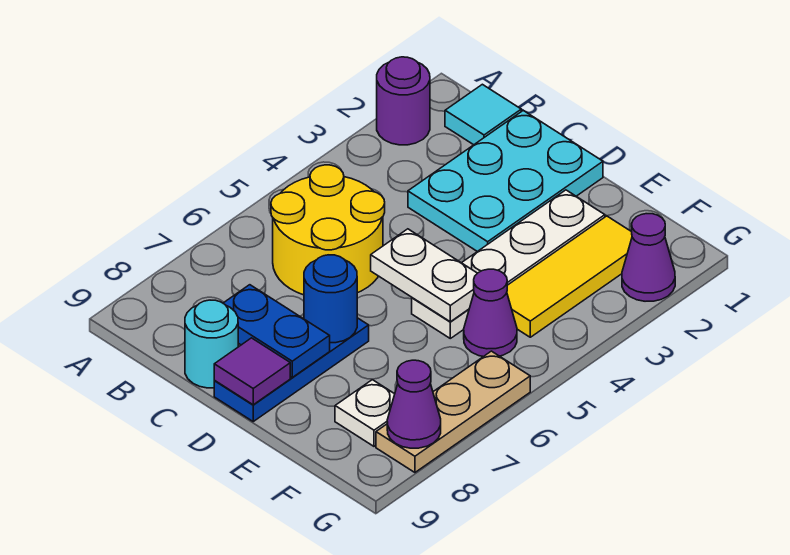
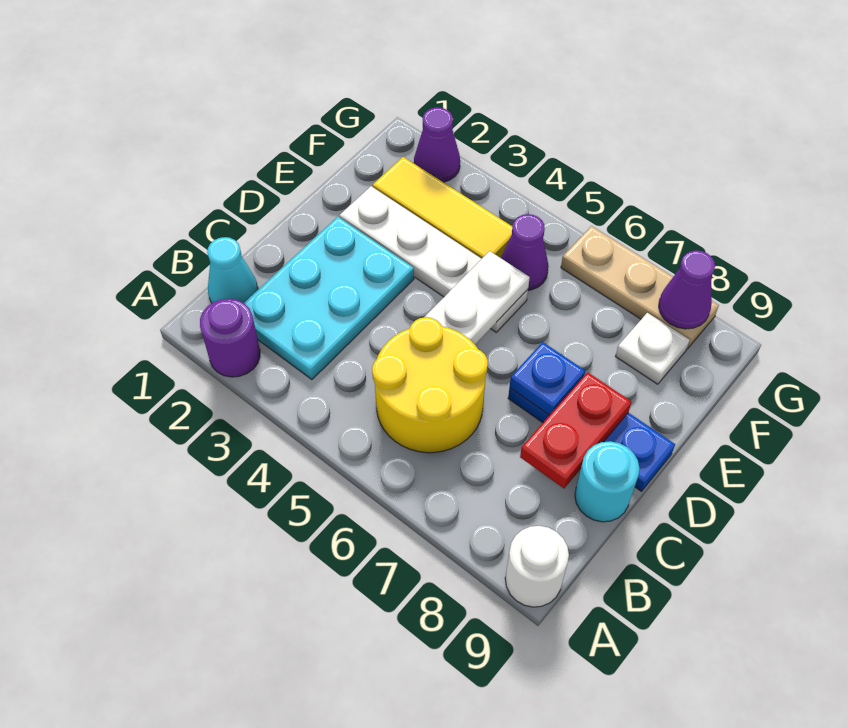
none -> white 1x1 round brick [505,526,569,607]
cyan 1x1 tile [445,84,521,145] -> cyan 1x1 cone [207,237,258,303]
cyan 2x3 plate [408,111,603,252] -> cyan 2x3 plate turned to [244,217,414,380]
blue 1x2 plate [223,285,330,377] -> red 1x2 plate [520,372,631,488]
blue 1x1 round brick [304,255,357,343] -> blue 1x1 plate [510,342,585,415]
purple 1x1 tile [214,338,290,405] -> none

